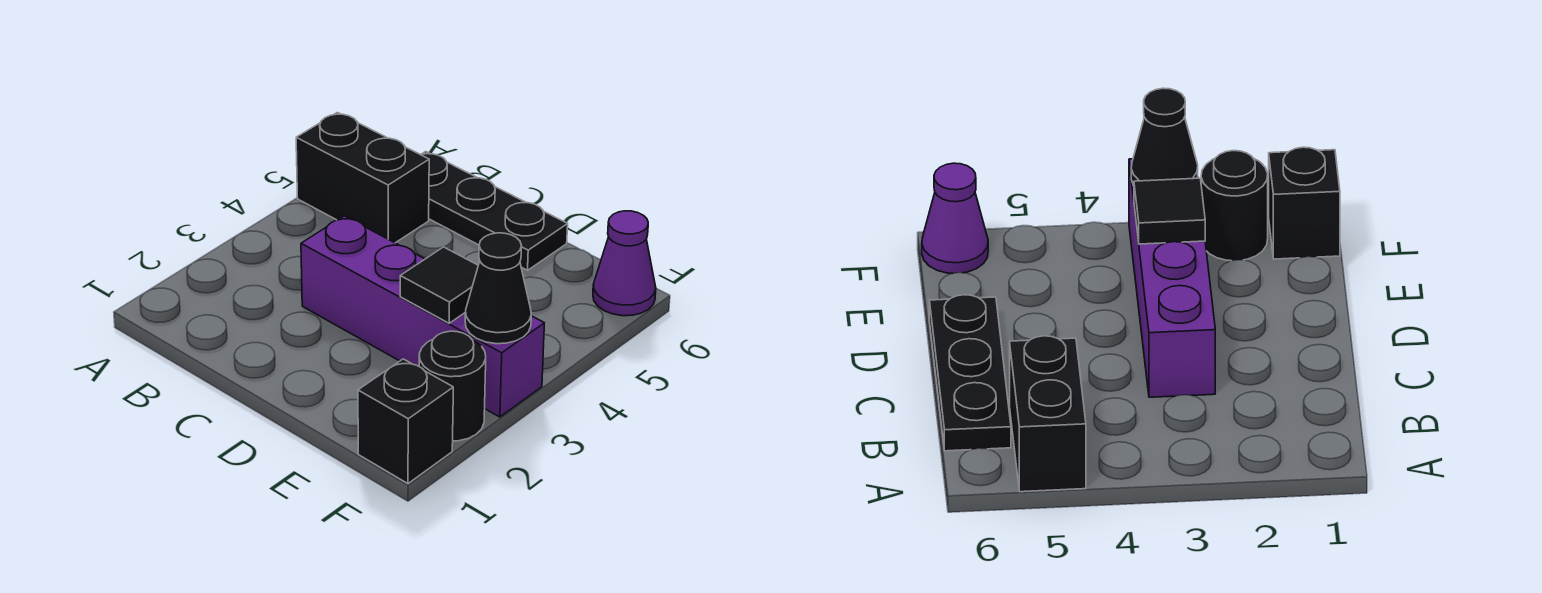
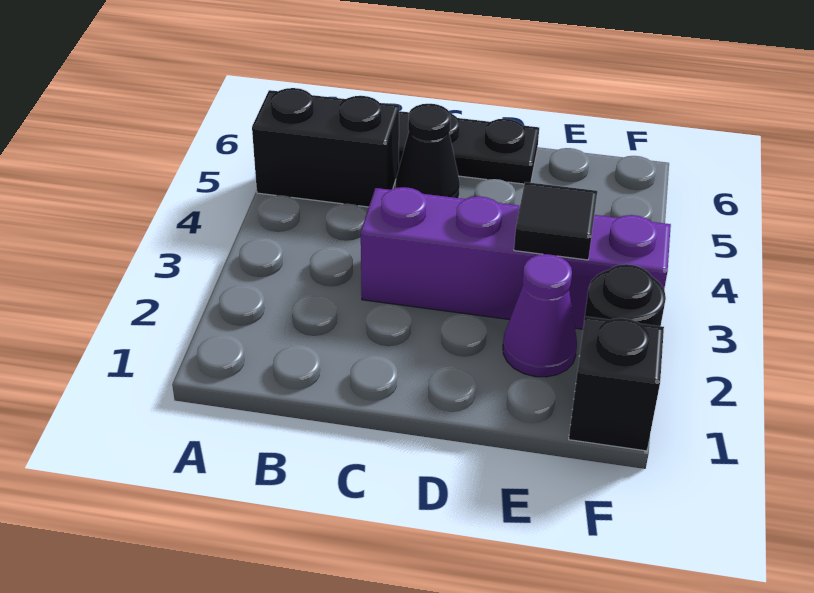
black 1x1 cone [465,233,531,344] -> black 1x1 cone moved to [396,104,460,198]
purple 1x1 cone [593,211,656,316] -> purple 1x1 cone moved to [503,254,577,377]

